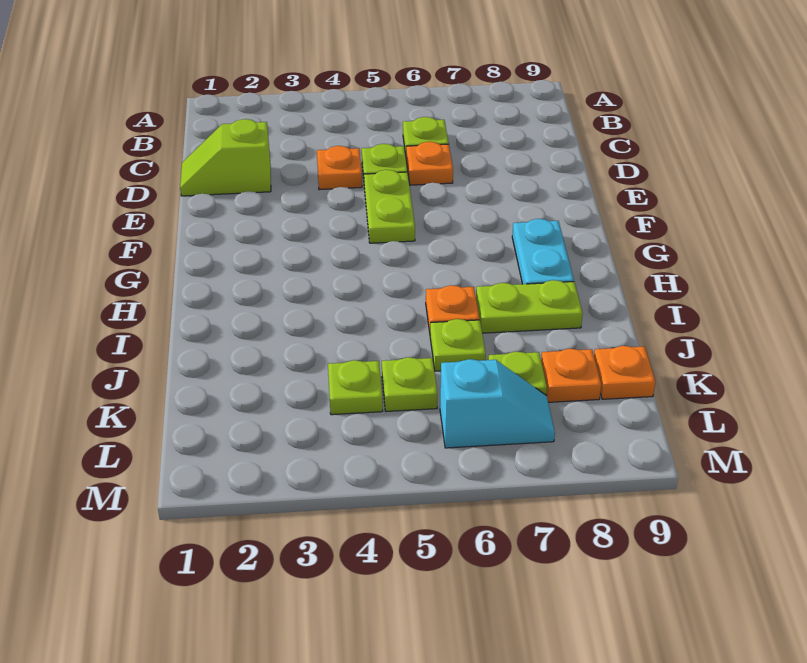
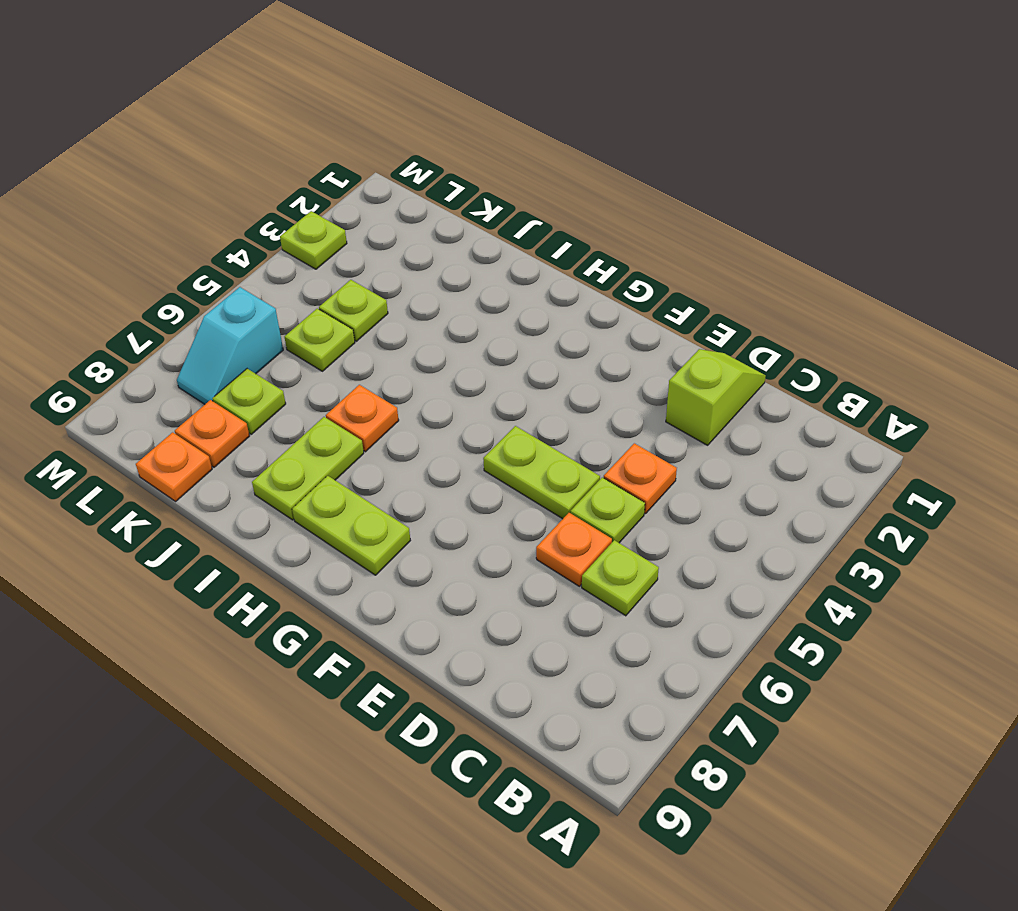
cyan 1x2 plate [512,219,574,284] -> lime 1x2 plate [292,476,410,575]
lime 1x1 plate [430,319,486,371] -> lime 1x1 plate moved to [280,211,347,269]

